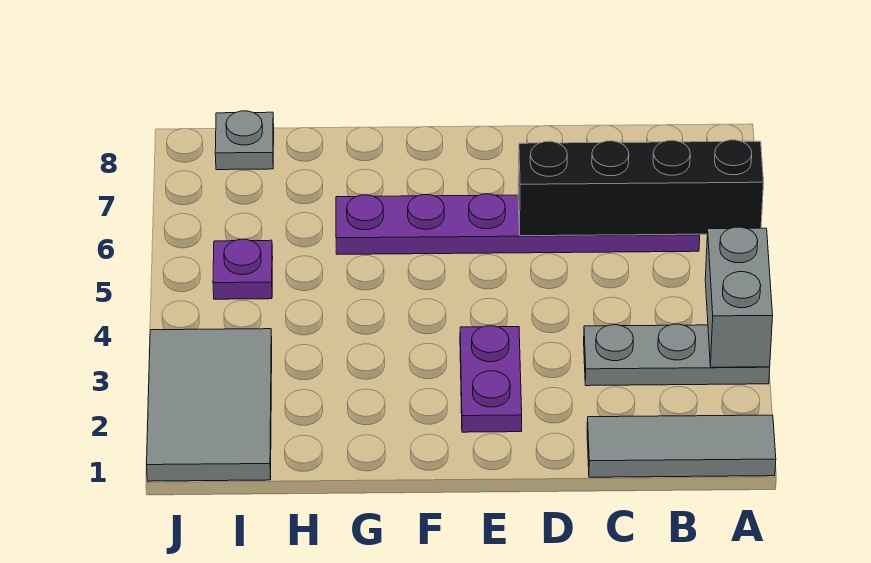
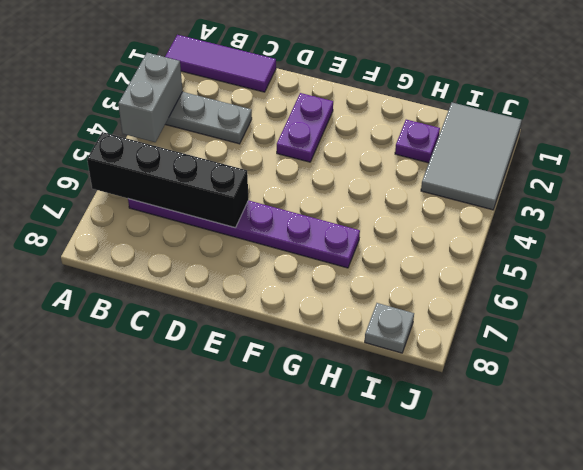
grey 1x3 tile [587,415,776,477] -> purple 1x3 tile [165,35,276,92]
purple 1x1 plate [213,239,273,299] -> purple 1x1 plate moved to [395,120,440,163]

